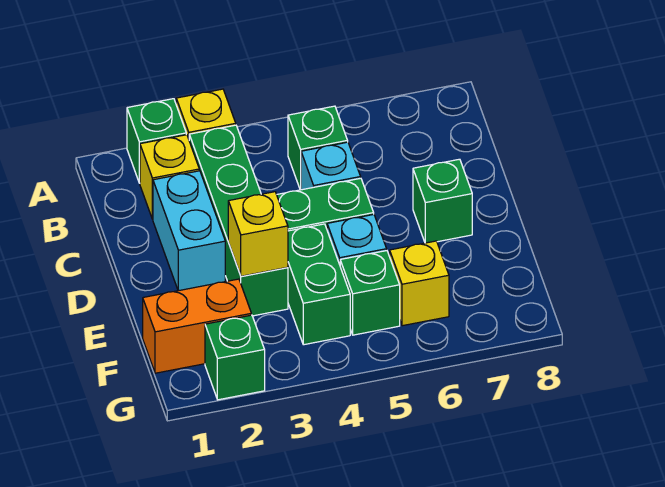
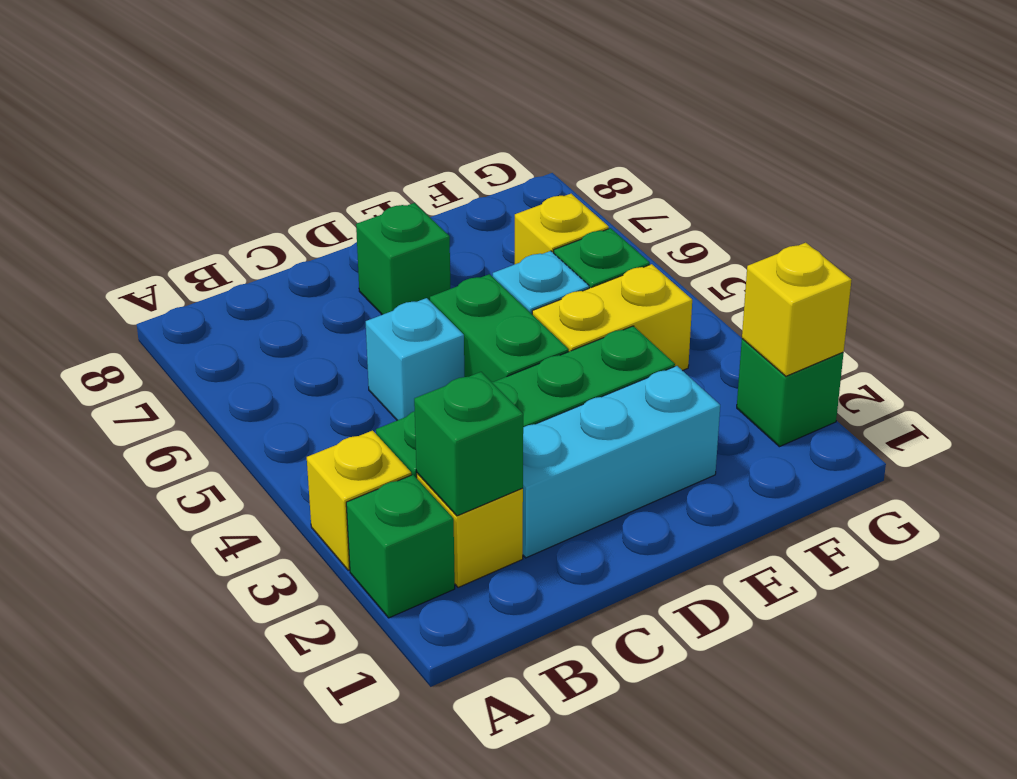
green 1x1 brick [288,106,348,190] -> green 1x1 brick moved to [414,372,523,516]
cyan 1x2 brick [153,171,225,291] -> cyan 1x3 brick [523,366,720,558]
yellow 1x1 brick [228,192,288,276] -> yellow 1x1 brick moved to [742,243,851,376]
green 1x2 brick [288,224,350,345] -> yellow 1x2 brick [532,264,692,371]
orange 1x2 brick [143,279,251,373] -> none

